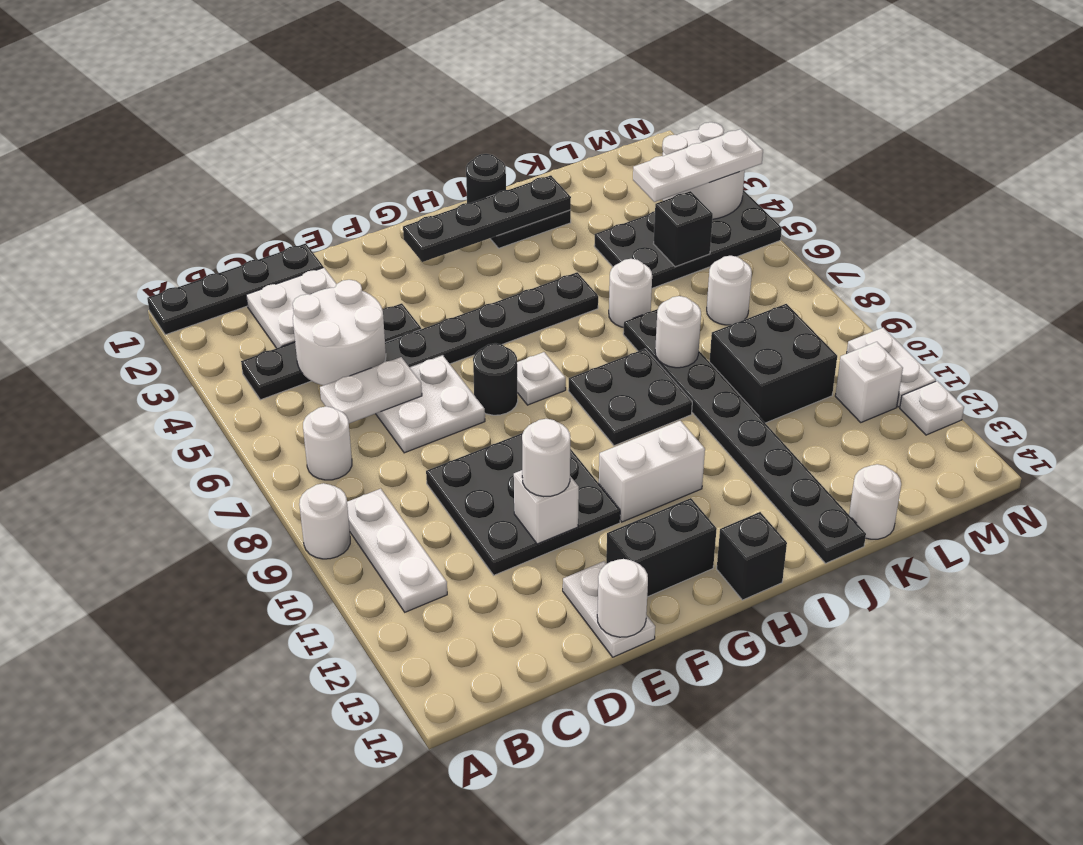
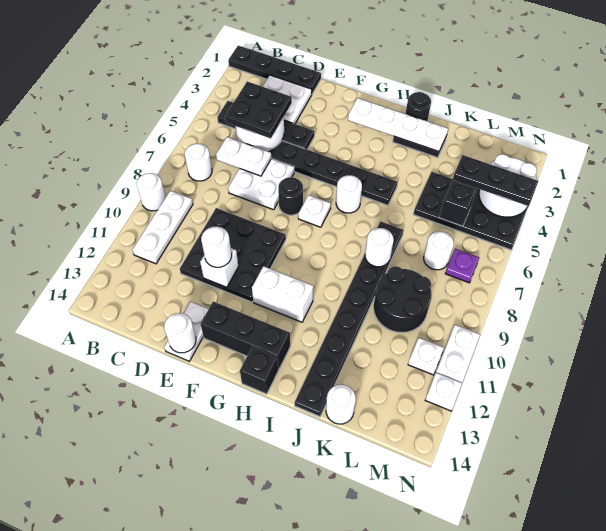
black 1x2 brick [606,498,717,597] -> black 1x3 brick [200,302,290,369]
black 1x4 plate [403,175,571,262] -> white 1x4 plate [348,98,448,152]
black 2x2 plate [568,349,692,446] -> black 2x2 plate moved to [225,82,292,139]
white 1x1 round brick [609,259,652,328] -> white 1x1 round brick moved to [336,175,362,213]
black 2x2 brick [710,304,837,423] -> black 2x2 round brick [374,266,432,333]
white 1x3 plate [633,129,763,202] -> black 1x3 plate [453,155,538,206]
none -> purple 1x1 plate [445,249,479,283]
white 1x1 brick [835,342,903,422] -> white 1x1 plate [408,338,444,375]

